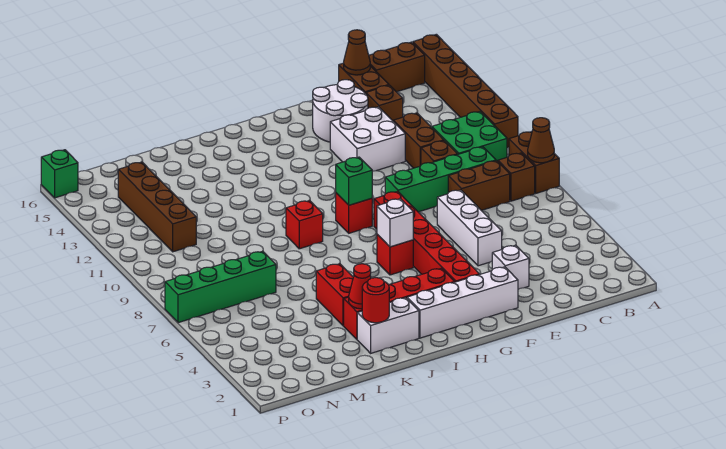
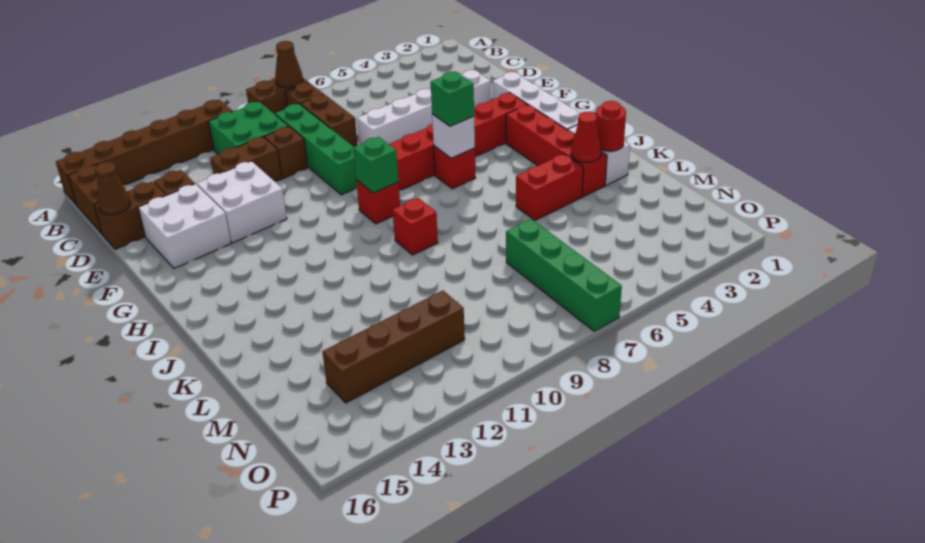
white 2x2 round brick [313,80,368,142] -> white 2x2 brick [138,184,231,269]
green 1x1 brick [41,150,78,198] -> green 1x1 brick moved to [431,72,474,126]

